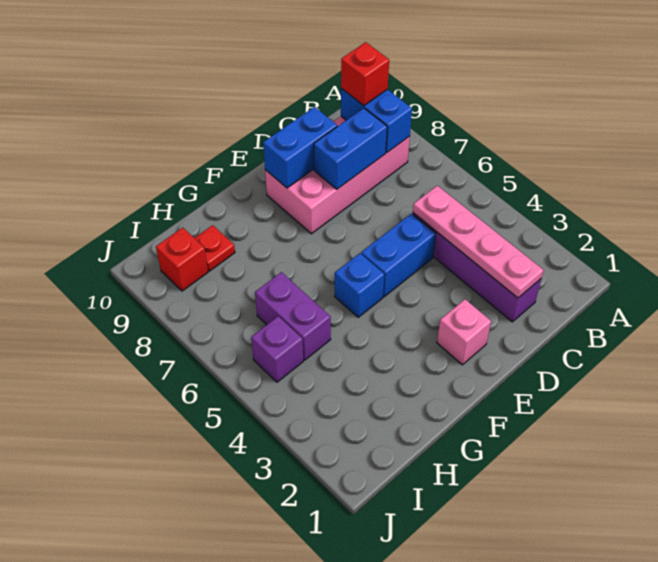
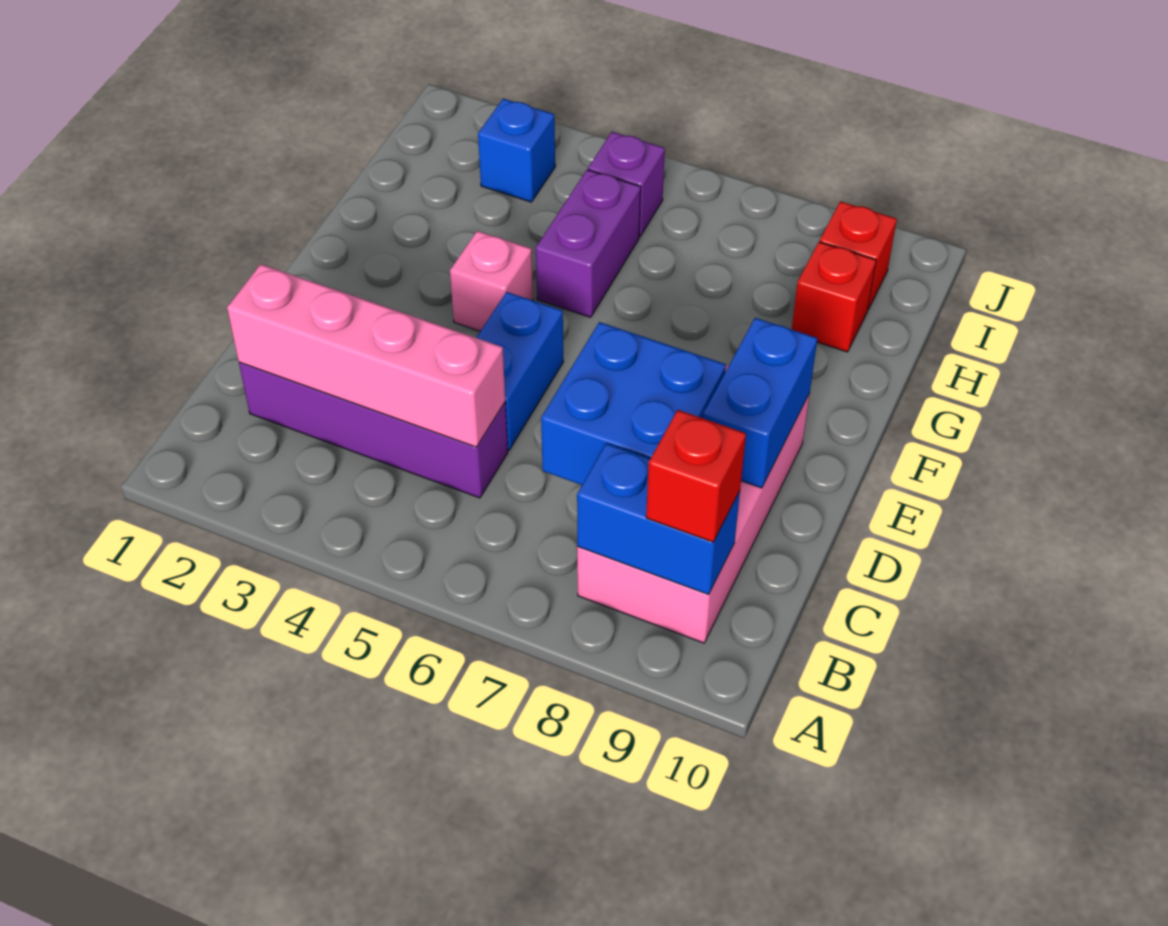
pink 1x4 plate [413,186,544,298] -> pink 1x4 brick [227,264,505,447]
blue 1x2 brick [314,108,387,189] -> blue 2x2 brick [541,322,726,485]
pink 1x1 brick [437,299,491,365] -> pink 1x1 brick moved to [450,231,533,331]
blue 1x1 brick [335,253,384,317] -> blue 1x1 brick moved to [478,99,555,202]
purple 1x2 brick [255,272,331,360] -> purple 1x2 brick turned to [536,170,641,317]
red 1x1 plate [195,225,235,271] -> red 1x1 brick [792,242,876,352]

